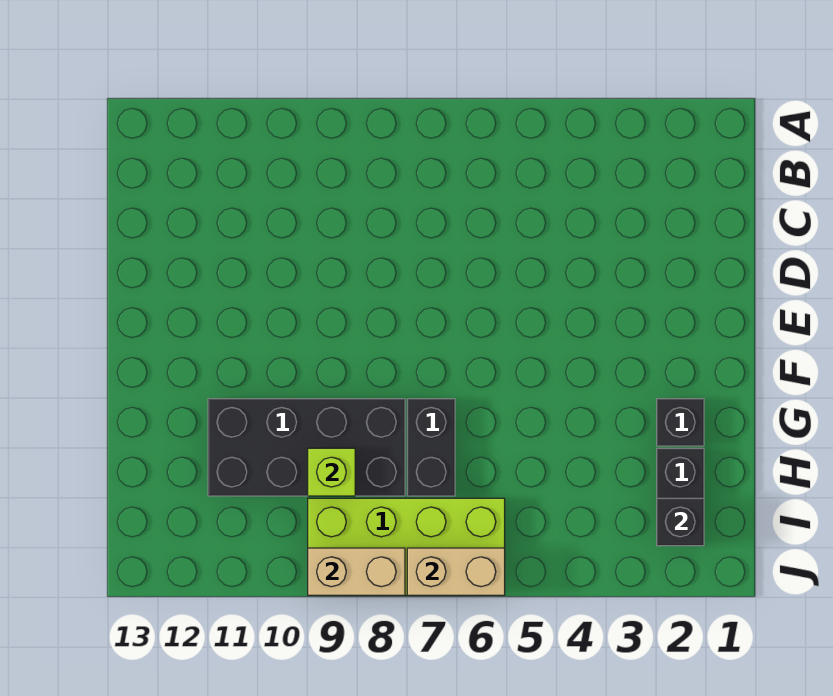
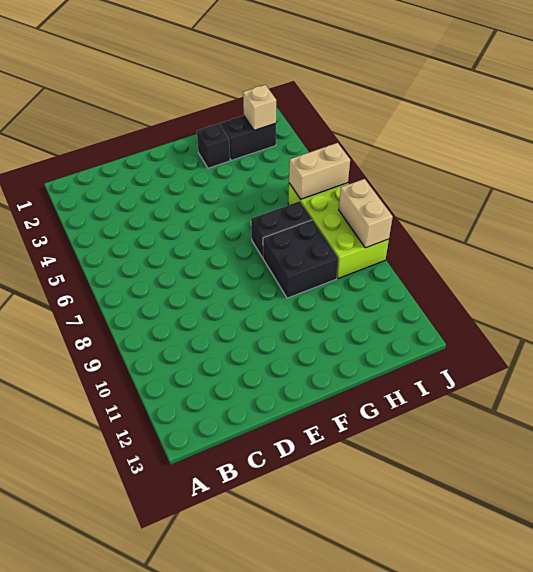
black 2x4 brick [208,399,405,496] -> black 2x2 brick [263,220,339,298]
lime 1x1 brick [308,448,355,496] -> none
black 1x1 brick [657,498,704,546] -> tan 1x1 brick [243,85,276,130]
tan 1x2 brick [407,548,505,595] -> tan 1x2 brick turned to [289,143,350,199]

